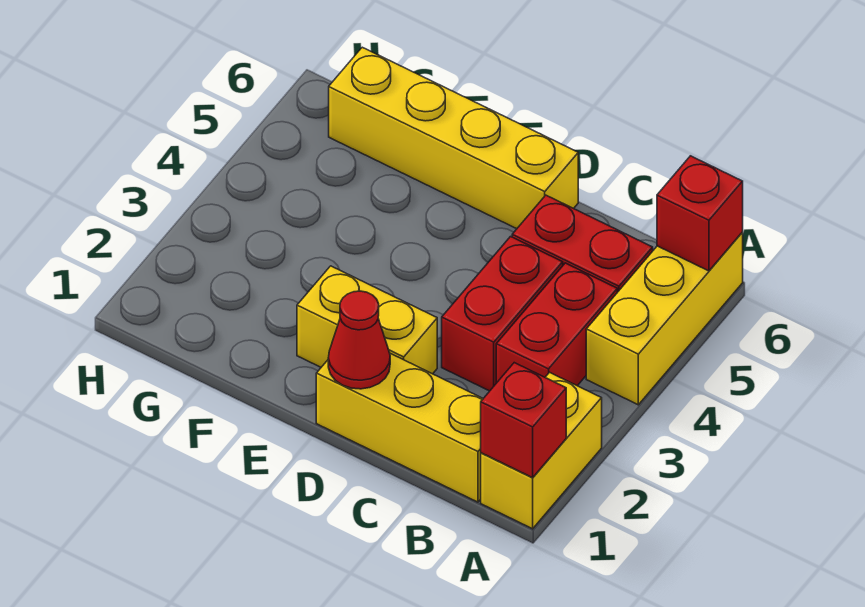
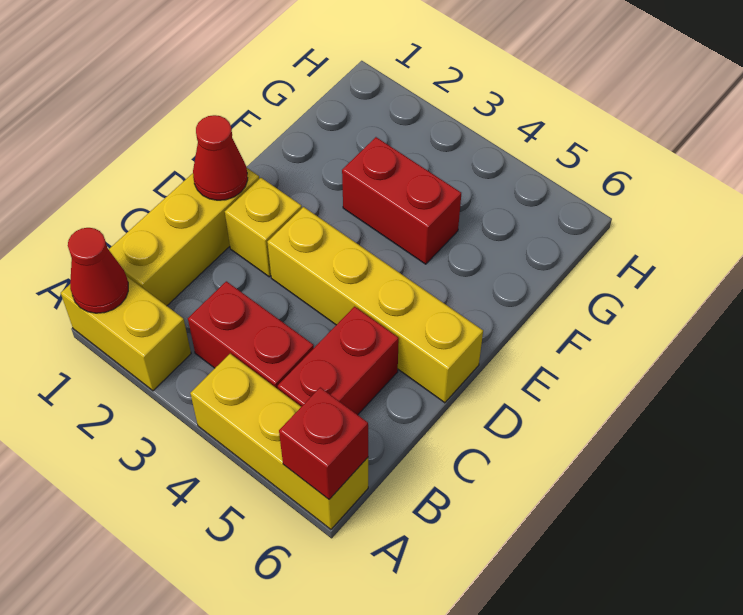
red 1x1 brick [481,363,566,478] -> red 1x1 cone [68,228,128,313]
red 1x2 brick [442,237,563,391] -> red 1x2 brick moved to [342,137,461,264]
yellow 1x2 brick [297,266,437,374] -> yellow 1x1 brick [225,178,302,277]
yellow 1x4 brick [329,47,578,229] -> yellow 1x4 brick turned to [267,207,483,403]

